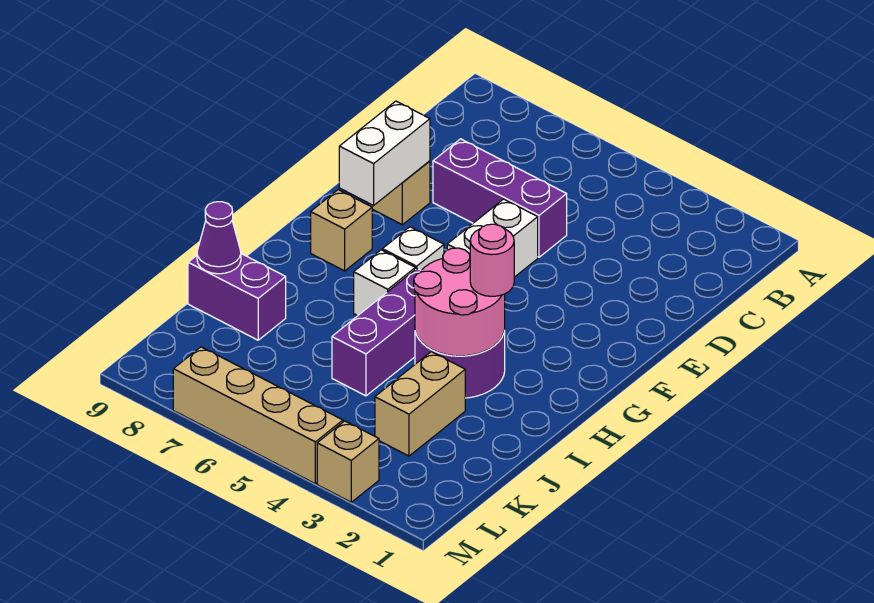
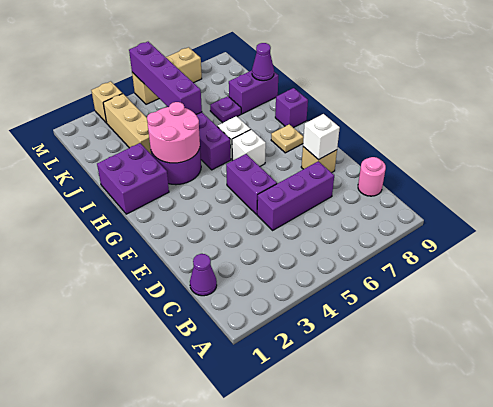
none -> purple 1x1 cone [190,254,217,296]
white 1x2 brick [447,199,538,277] -> purple 1x2 brick [226,154,277,214]
white 1x2 brick [339,101,430,205] -> white 1x1 brick [303,114,340,160]
tan 1x1 brick [311,190,372,271] -> tan 1x1 plate [271,124,304,153]
none -> purple 2x2 brick [97,143,169,214]
pink 1x1 round brick [470,224,514,296] -> pink 1x1 round brick moved to [358,157,386,196]
none -> purple 1x1 brick [275,88,308,128]
tan 1x2 brick [375,352,465,456] -> tan 1x3 brick [103,94,151,154]
none -> purple 1x4 brick [129,42,202,114]
none -> purple 1x1 plate [210,96,241,123]
tan 1x4 brick [173,347,343,484] -> tan 1x3 brick [132,47,202,104]

